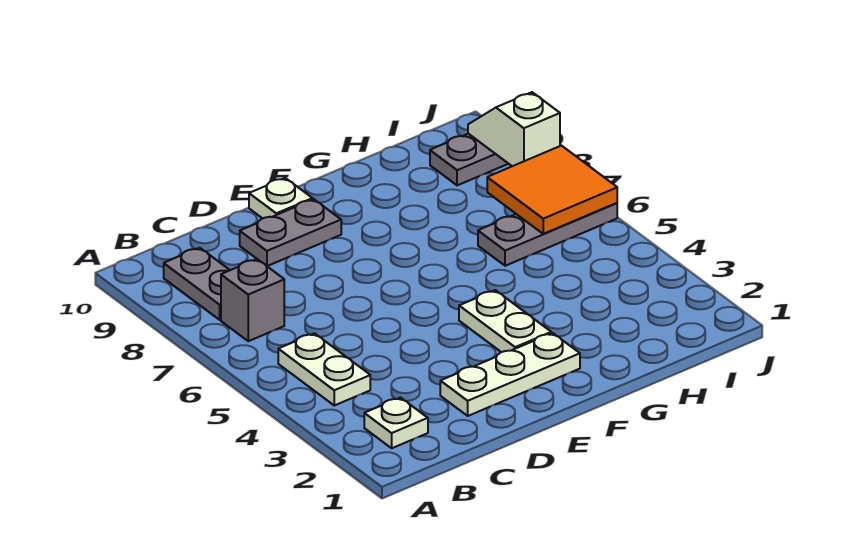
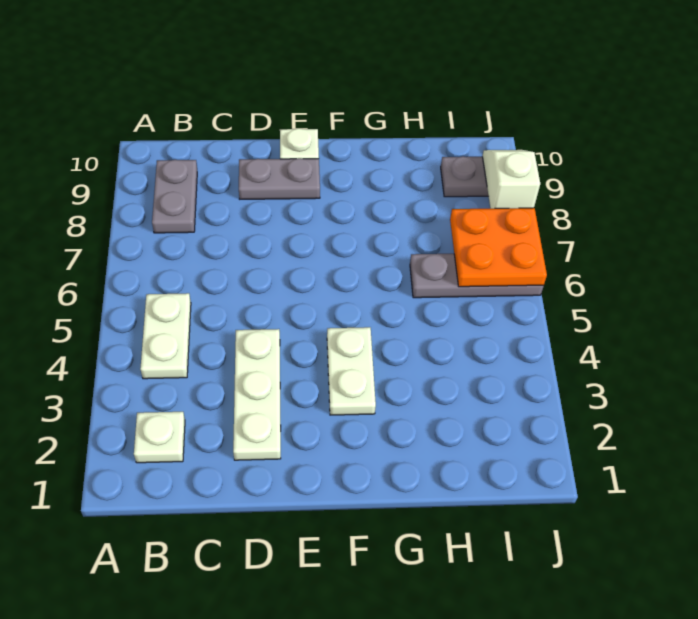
grey 1x1 brick [221,259,284,341] -> none
white 1x3 plate [440,333,580,416] -> white 1x3 plate turned to [233,329,281,460]
orange 2x2 tile [487,146,617,234] -> orange 2x2 plate [450,208,547,287]

